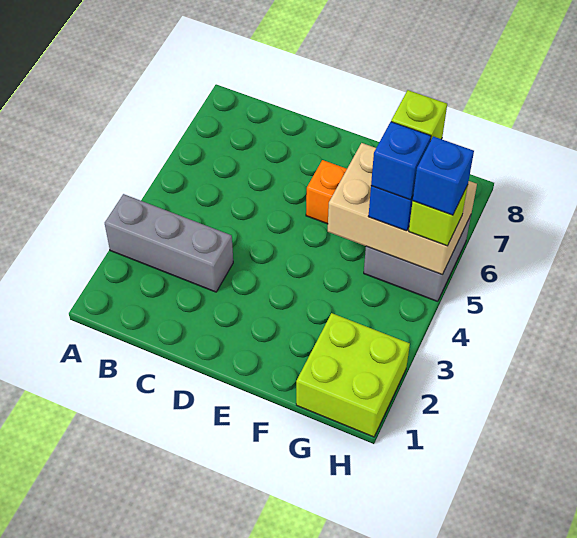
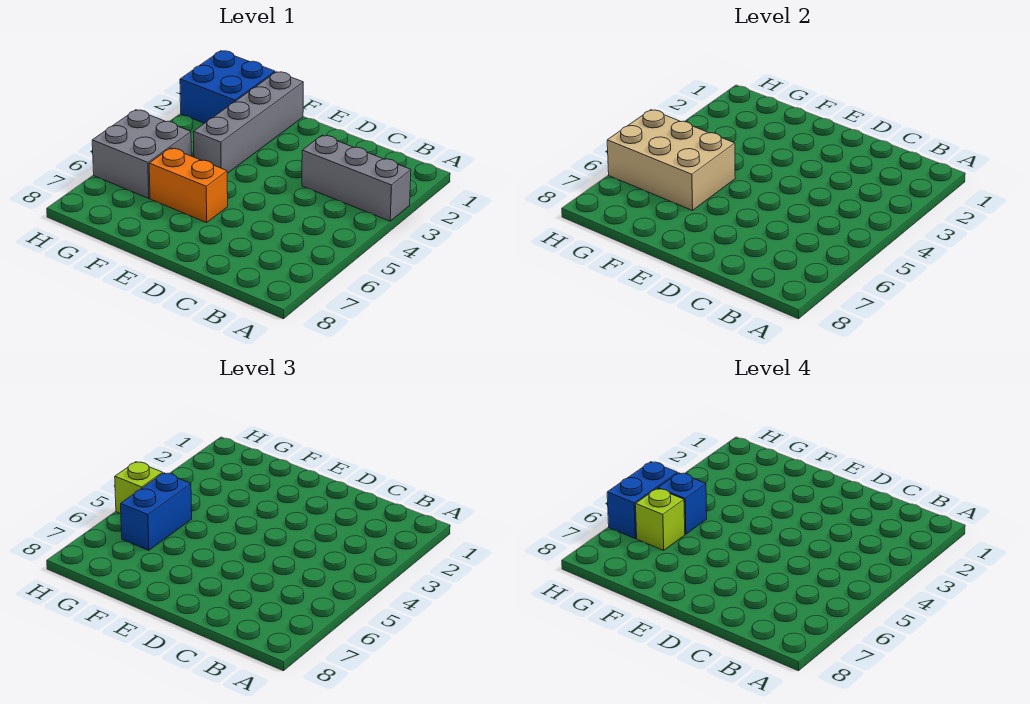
none -> grey 1x4 brick [193,72,303,173]
lime 2x2 brick [296,313,410,437] -> blue 2x2 brick [180,51,275,123]
blue 1x1 brick [413,136,474,215] -> blue 1x2 brick [607,462,678,538]

